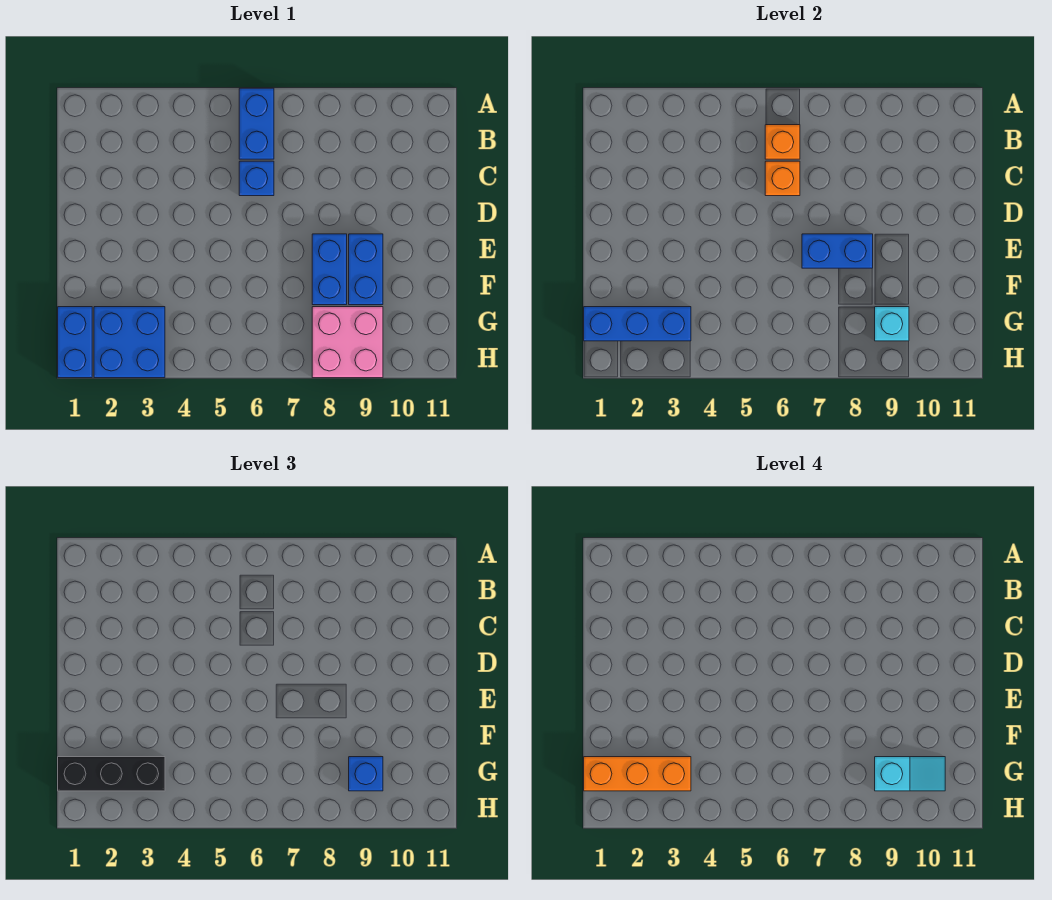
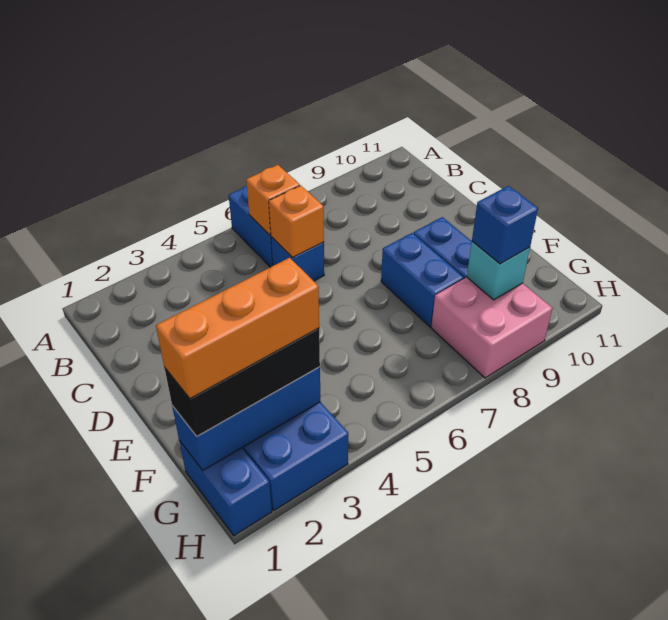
blue 1x2 brick [802,234,873,268] -> none
cyan 1x2 slope [875,757,945,791] -> none

